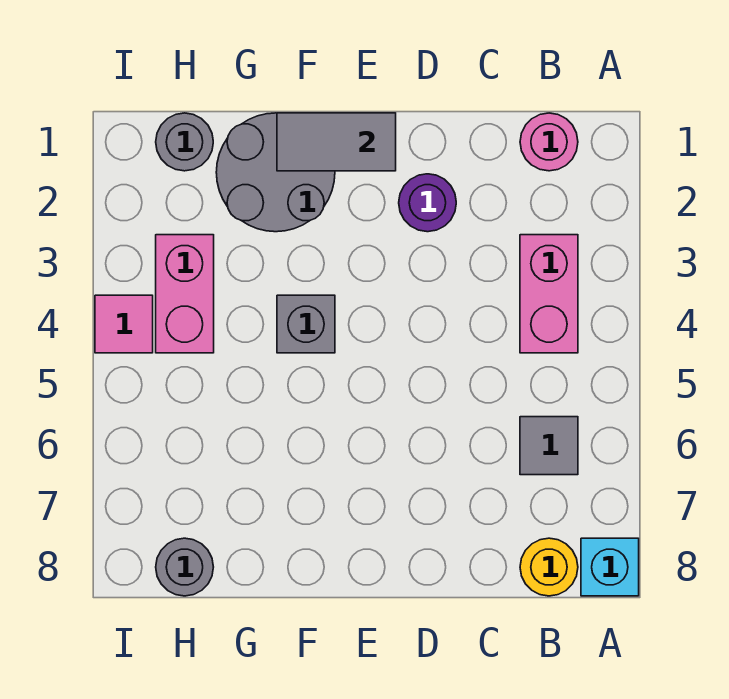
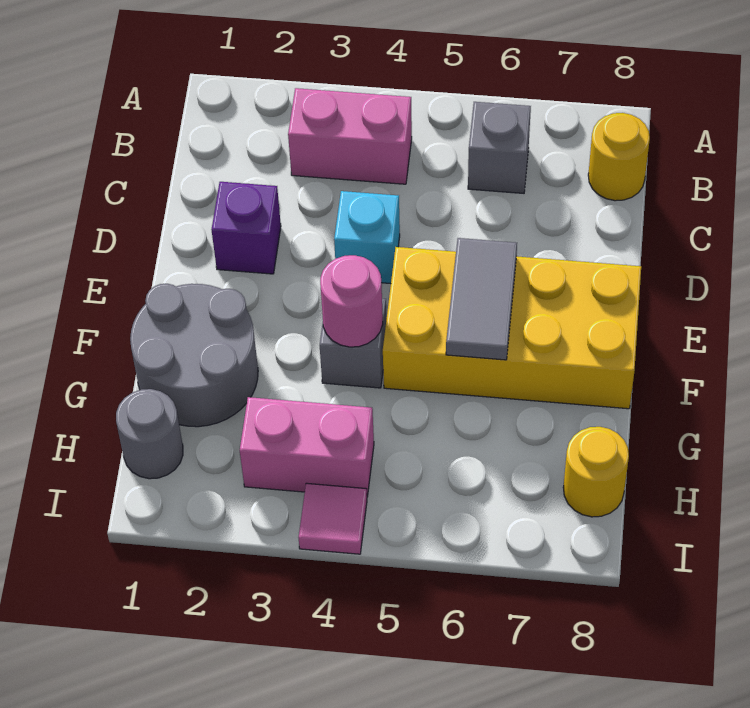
cyan 1x1 brick [581,538,639,596] -> cyan 1x1 brick moved to [334,191,400,284]
pink 1x1 round brick [520,113,578,171] -> pink 1x1 round brick moved to [320,255,383,347]
grey 1x1 tile [520,417,578,475] -> grey 1x1 brick [468,102,531,193]
purple 1x1 round brick [399,174,456,232] -> purple 1x1 brick [212,182,281,274]
grey 1x2 tile [277,113,396,171] -> grey 1x2 tile moved to [446,238,517,360]
none -> yellow 2x4 brick [383,247,641,409]
grey 1x1 round brick [156,538,213,596] -> yellow 1x1 round brick [563,427,629,517]

